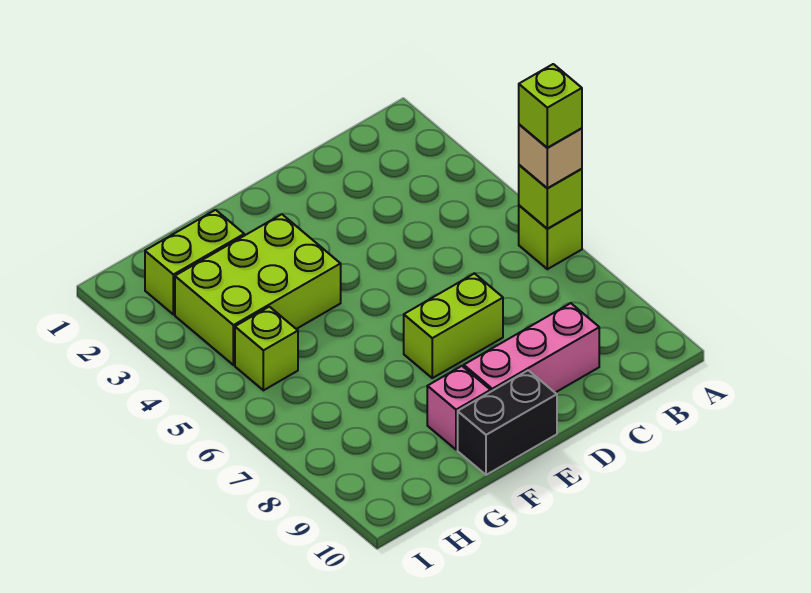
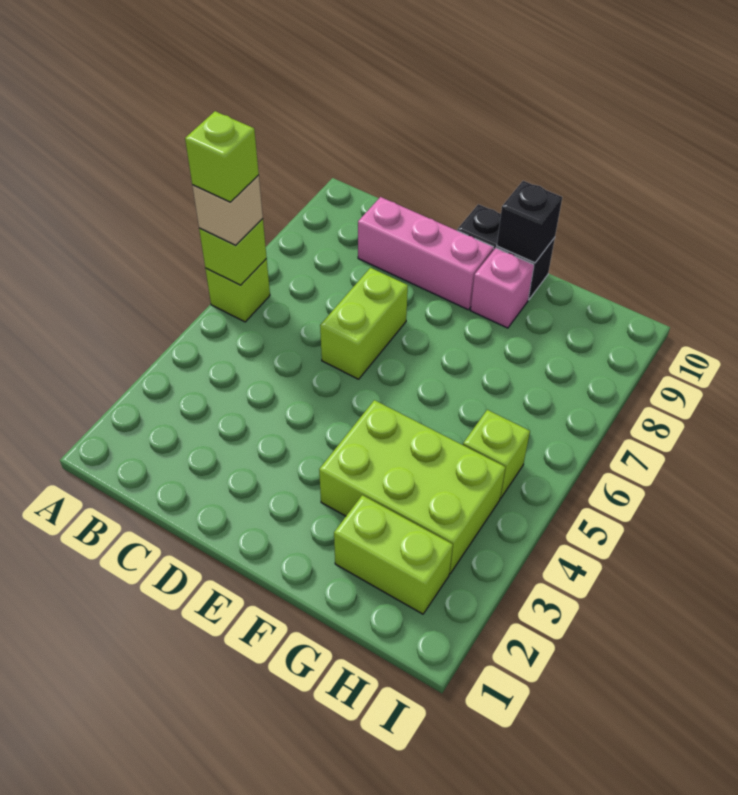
lime 1x2 brick [404,274,503,378] -> lime 1x2 brick turned to [320,268,408,379]
none -> black 1x1 brick [497,181,562,263]

